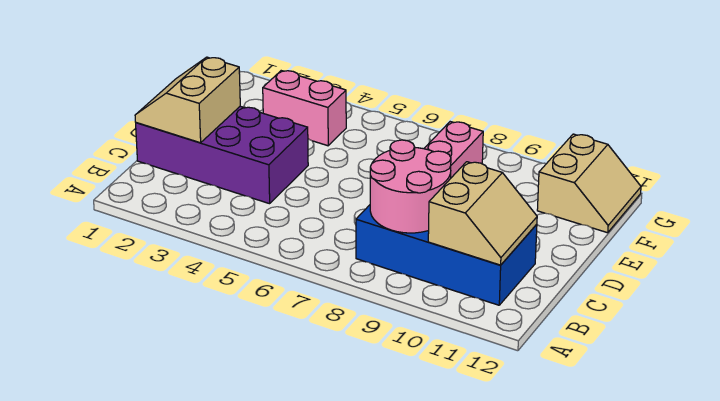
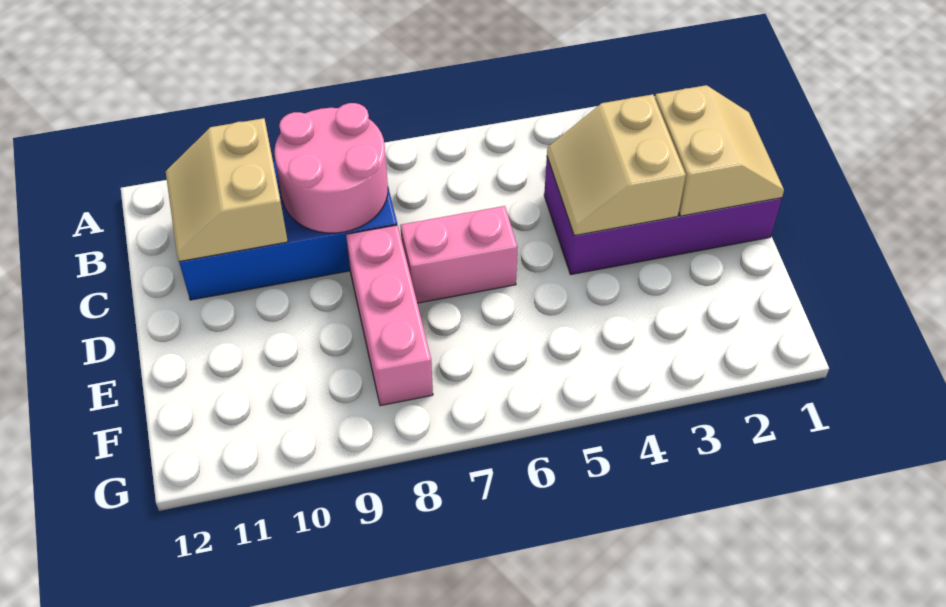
pink 1x2 brick [263,71,346,146] -> pink 1x2 brick moved to [400,206,518,303]
tan 2x2 slope [537,134,641,233] -> tan 2x2 slope moved to [547,94,686,236]

